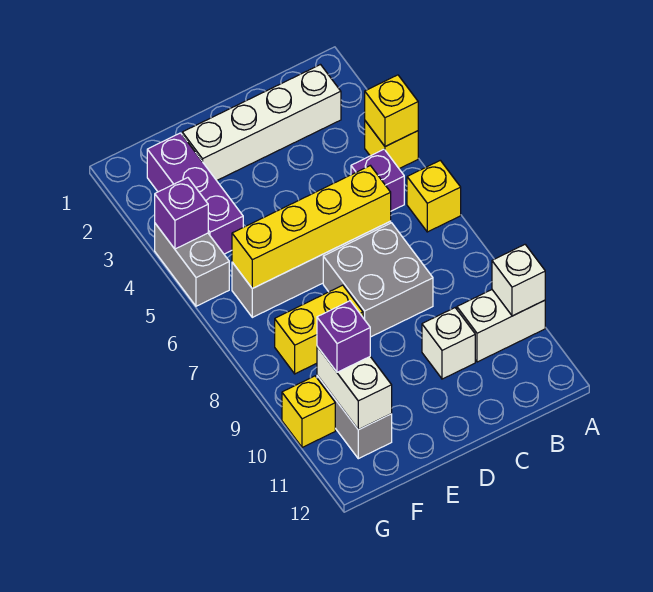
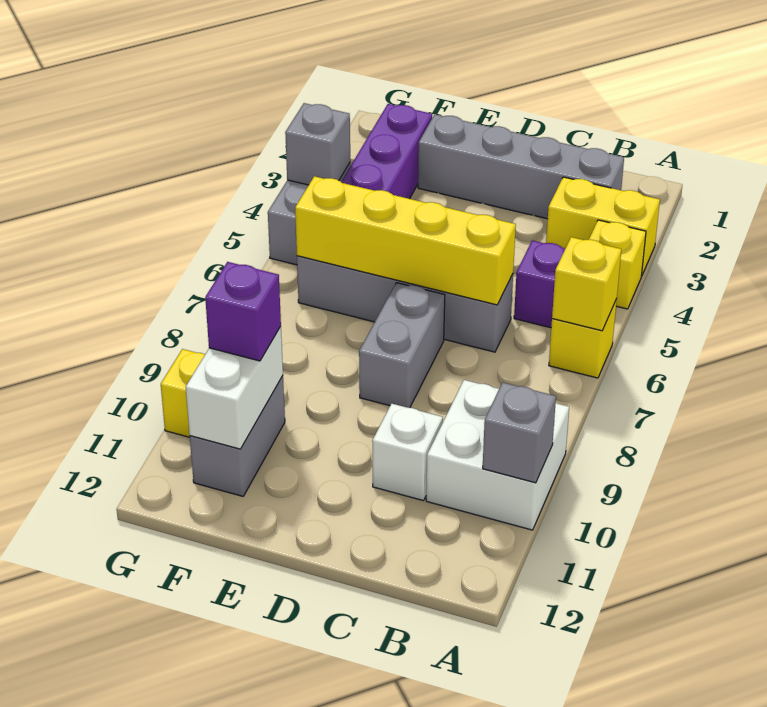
yellow 1x1 brick [365,75,418,146] -> yellow 1x1 brick moved to [552,237,621,331]
white 1x2 brick [457,290,545,362] -> white 2x2 brick [426,380,569,530]
white 1x1 brick [492,245,545,316] -> grey 1x1 brick [483,382,556,483]
white 1x4 brick [182,65,341,181] -> grey 1x4 brick [418,114,624,219]
grey 2x2 brick [323,223,433,337] -> grey 1x2 brick [359,283,445,408]
yellow 1x2 brick [275,285,363,374] -> yellow 1x2 brick moved to [546,177,660,276]
purple 1x1 brick [155,178,208,249] -> grey 1x1 brick [285,103,350,185]

